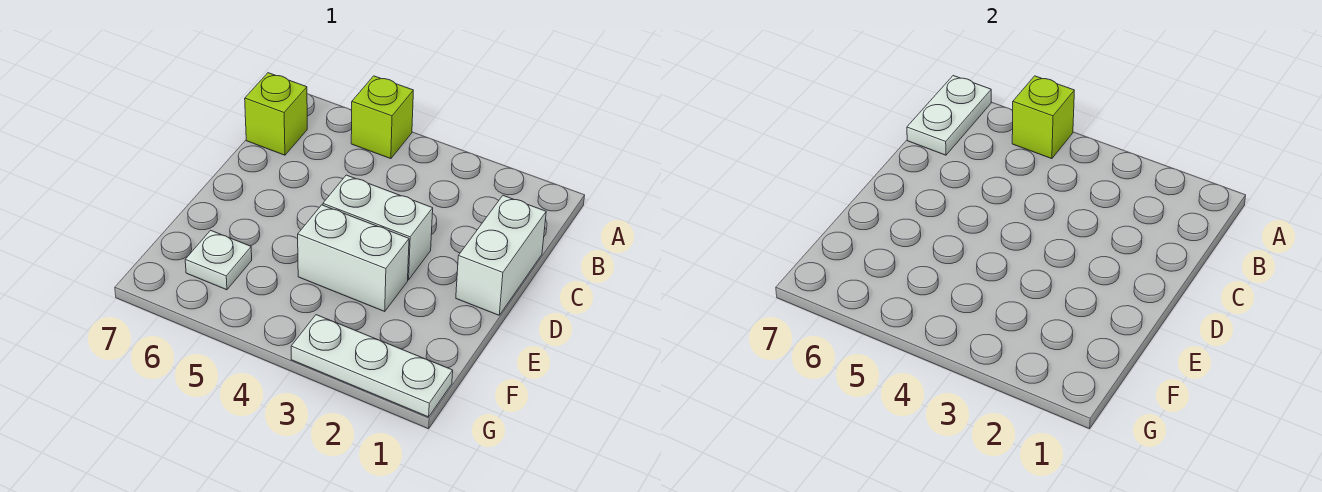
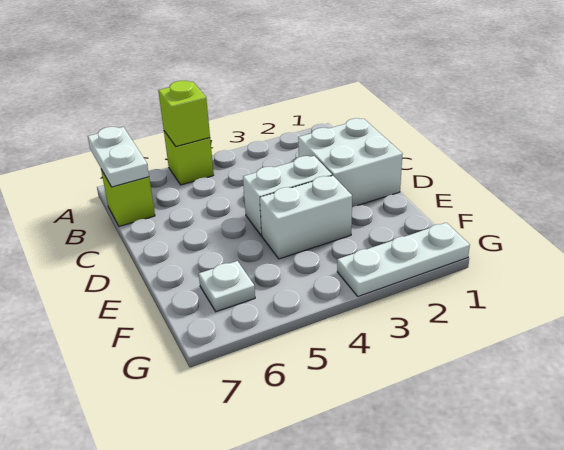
white 1x2 brick [456,196,546,315] -> white 2x2 brick [298,118,402,207]

